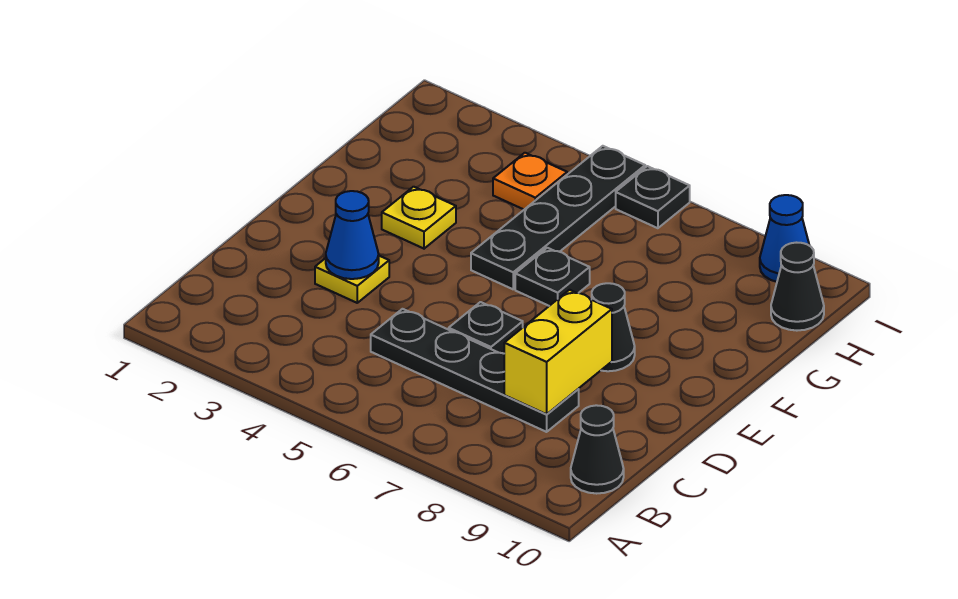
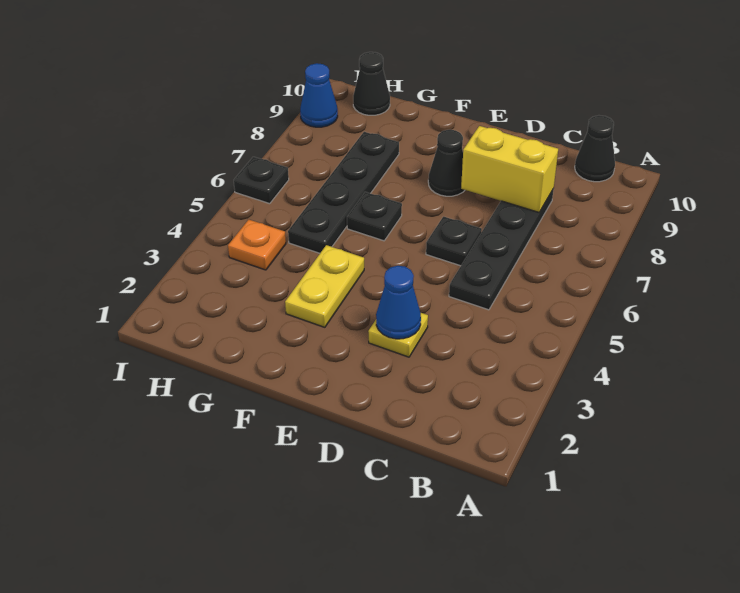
yellow 1x1 plate [382,187,456,249] -> yellow 1x2 plate [285,245,364,327]
black 1x4 plate [471,146,645,289] -> black 1x4 plate turned to [288,132,399,253]

